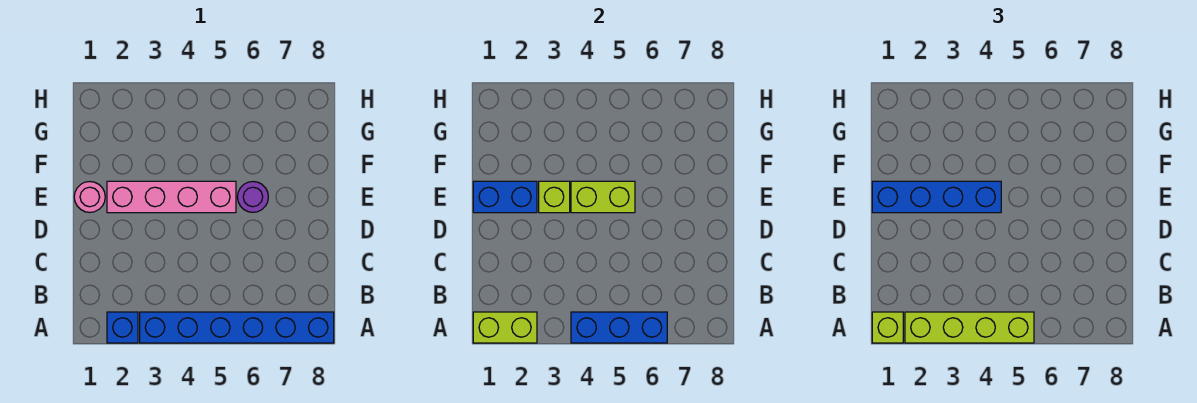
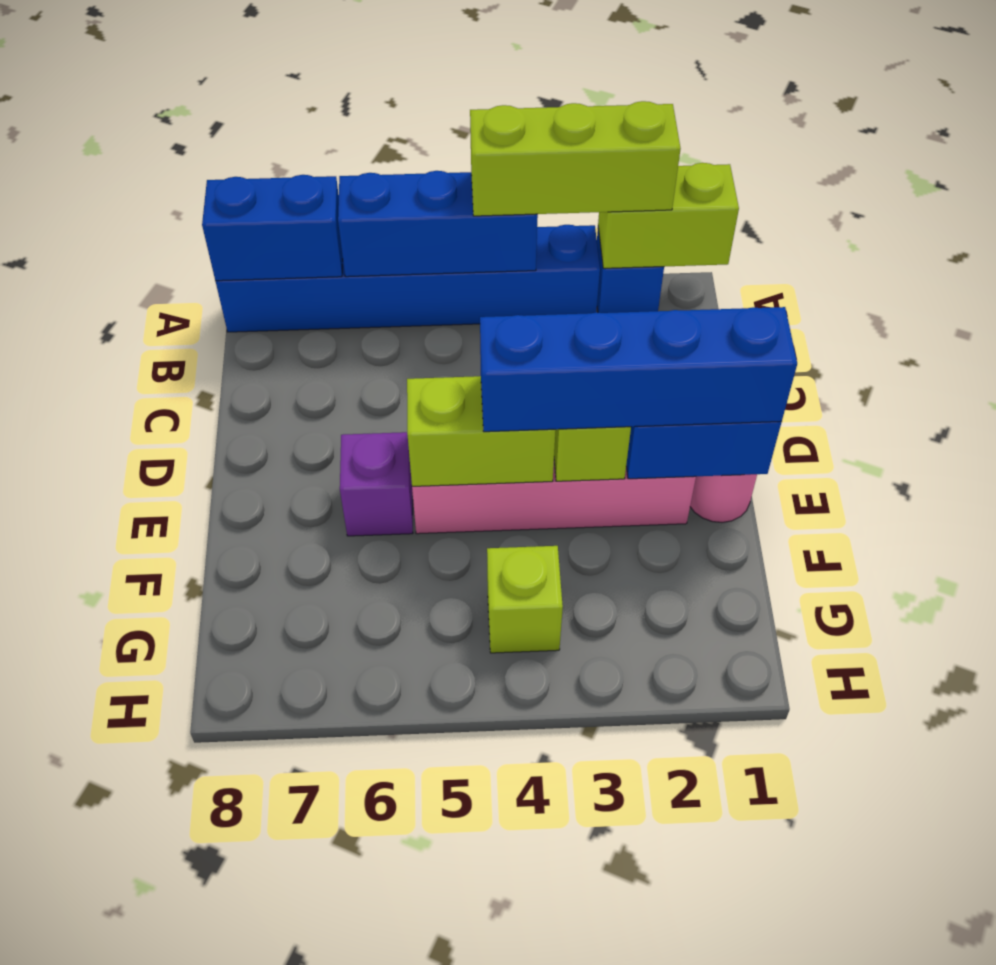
lime 1x1 brick [872,312,903,343] -> lime 1x1 brick moved to [487,546,563,653]
lime 1x4 brick [905,312,1034,343] -> lime 1x3 brick [470,101,681,216]
none -> blue 1x2 brick [202,175,343,281]
purple 1x1 round brick [238,182,268,212] -> purple 1x1 brick [340,432,413,536]

